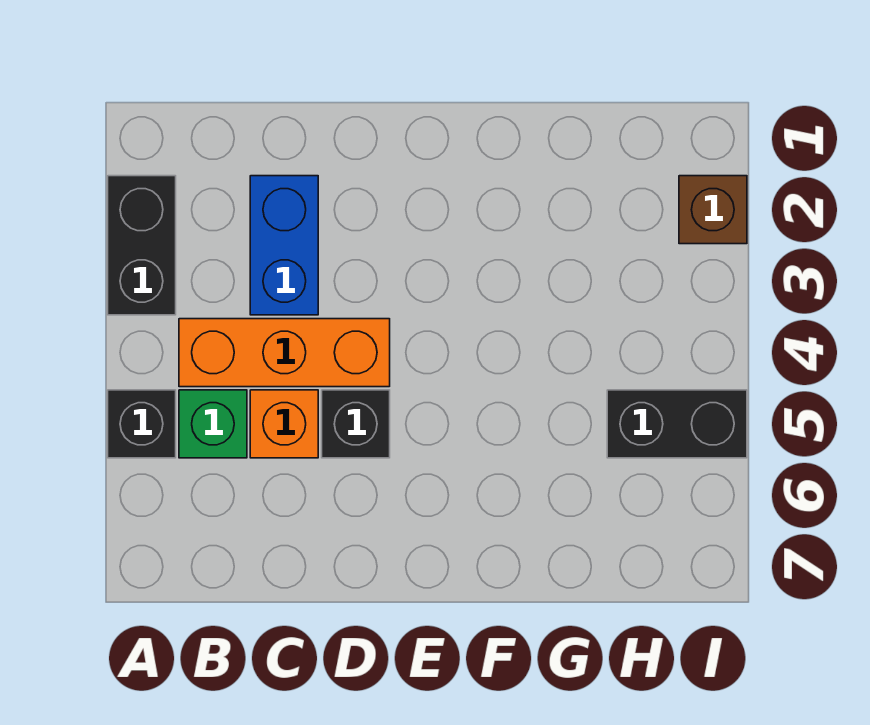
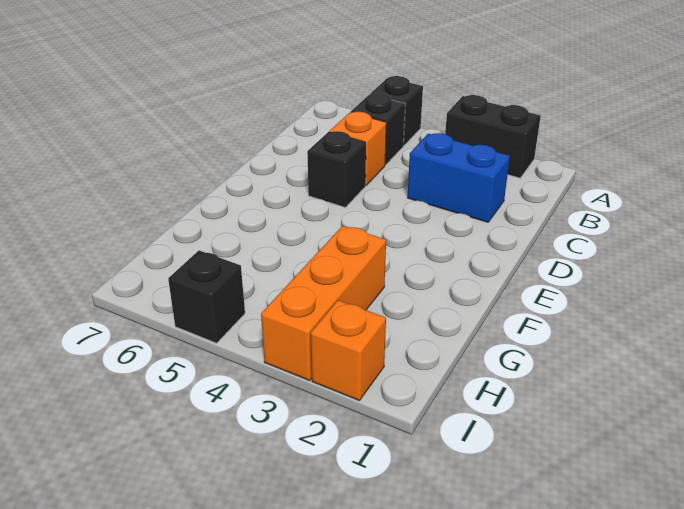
orange 1x3 brick [179,319,390,387] -> orange 1x3 brick moved to [261,226,386,381]
green 1x1 brick [179,390,247,458] -> black 1x1 brick [351,93,405,165]
black 1x2 brick [607,390,747,458] -> black 1x1 brick [168,250,245,343]
brown 1x1 brick [679,176,747,244] -> orange 1x1 brick [311,300,386,401]

